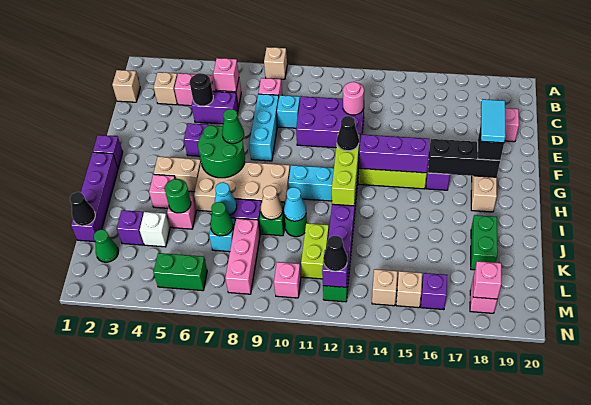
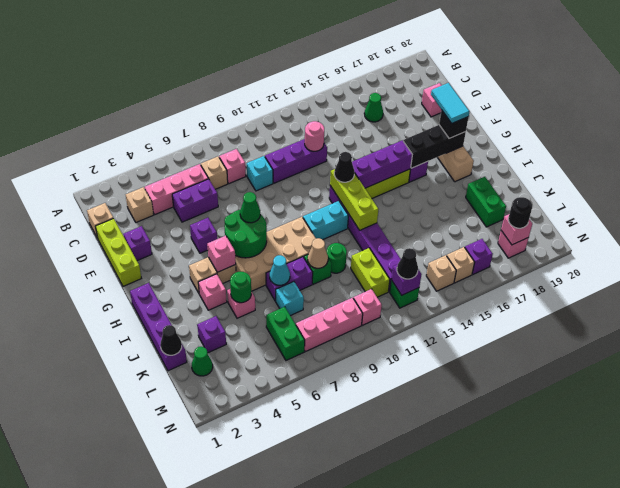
tan 1x1 brick [264,47,287,79] -> tan 1x1 brick moved to [201,157,228,189]
pink 1x1 brick [213,58,239,92] -> pink 1x1 brick moved to [207,236,236,272]
none -> lime 1x3 brick [95,218,141,286]
black 1x1 round brick [190,73,213,106] -> black 1x1 round brick moved to [508,197,532,228]
cyan 1x3 brick [249,94,279,161] -> none
purple 2x3 brick [296,96,364,148] -> purple 1x3 brick [265,139,327,183]
purple 1x1 brick [93,135,123,168] -> purple 1x1 brick moved to [123,226,152,261]
cyan 1x1 cone [284,187,306,221] -> none
white 1x1 brick [140,212,170,247] -> none
green 1x1 cone [210,202,233,236] -> green 1x1 cone moved to [364,93,383,122]
pink 1x3 brick [225,218,260,294] -> pink 1x3 brick turned to [296,298,363,352]
green 1x2 brick [154,253,207,291] -> green 1x2 brick turned to [266,307,305,360]

